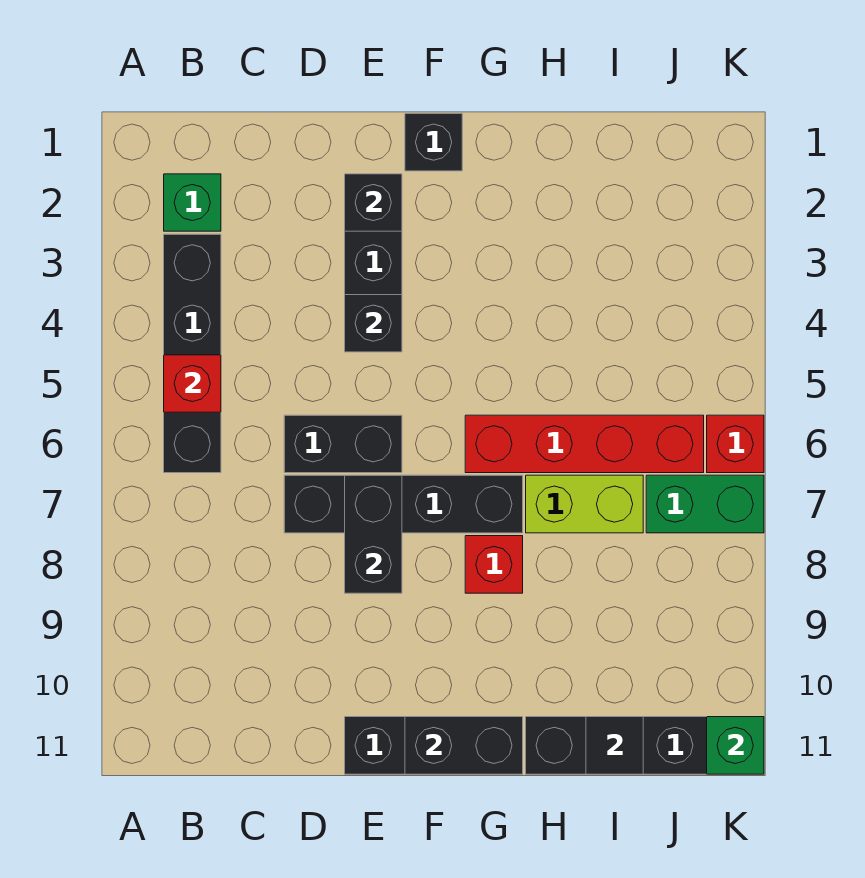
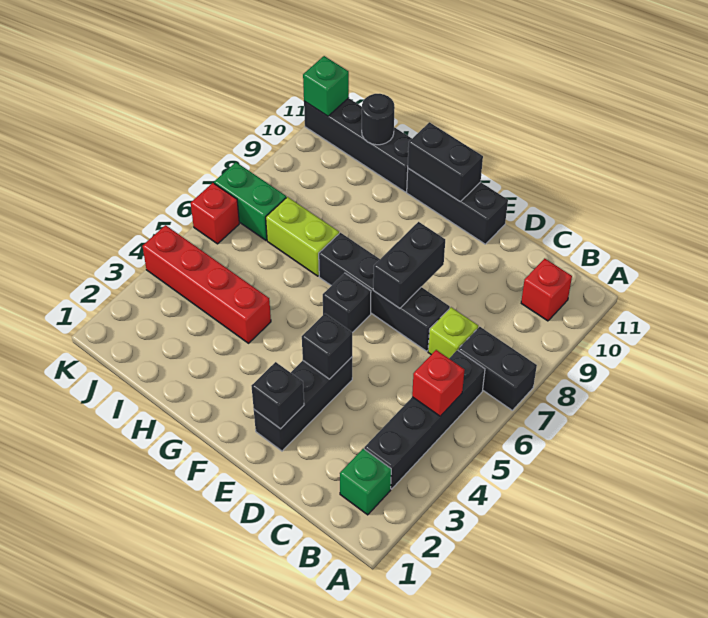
none -> lime 1x1 brick [428,307,478,358]
black 1x2 brick [284,415,402,473] -> black 1x2 brick moved to [458,327,537,410]
black 1x1 brick [405,114,462,171] -> black 1x1 brick moved to [323,273,371,333]
red 1x4 brick [465,415,704,473] -> red 1x4 brick moved to [143,225,271,343]
red 1x1 brick [465,536,523,593] -> red 1x1 brick moved to [521,258,572,321]
black 1x1 tile [586,717,643,774] -> black 1x1 round brick [362,94,395,145]

